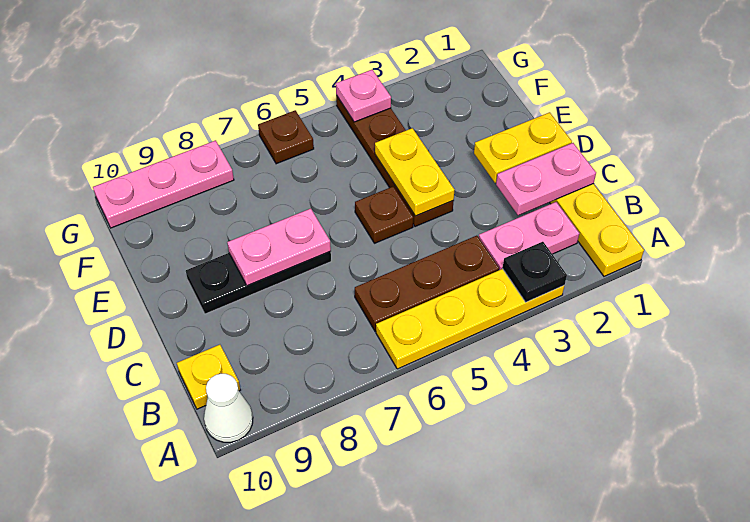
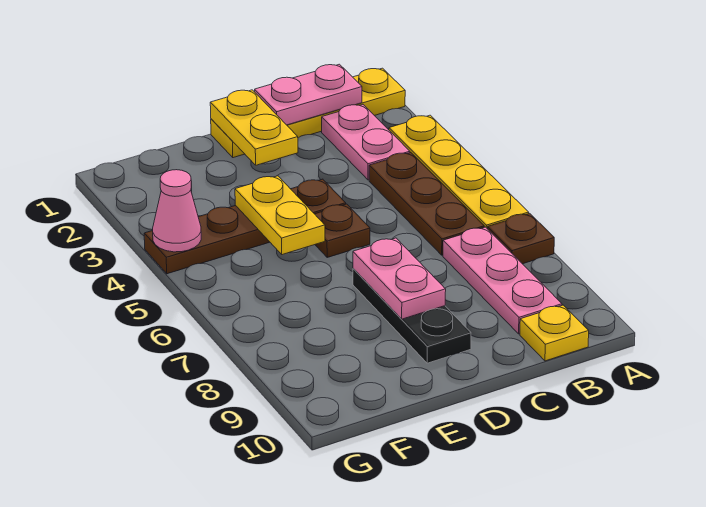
black 1x1 plate [502,242,567,302] -> none
white 1x1 cone [204,374,253,442] -> none
pink 1x2 plate [496,143,596,215] -> pink 1x2 plate turned to [255,64,362,125]
yellow 1x2 plate [375,128,455,216] -> yellow 1x2 plate turned to [235,176,325,255]
pink 1x1 plate [336,70,391,122] -> pink 1x1 cone [153,170,201,252]
brown 1x1 plate [258,110,314,164] -> brown 1x1 plate moved to [488,213,554,264]
pink 1x3 plate [93,140,234,228] -> pink 1x3 plate moved to [443,227,562,334]

